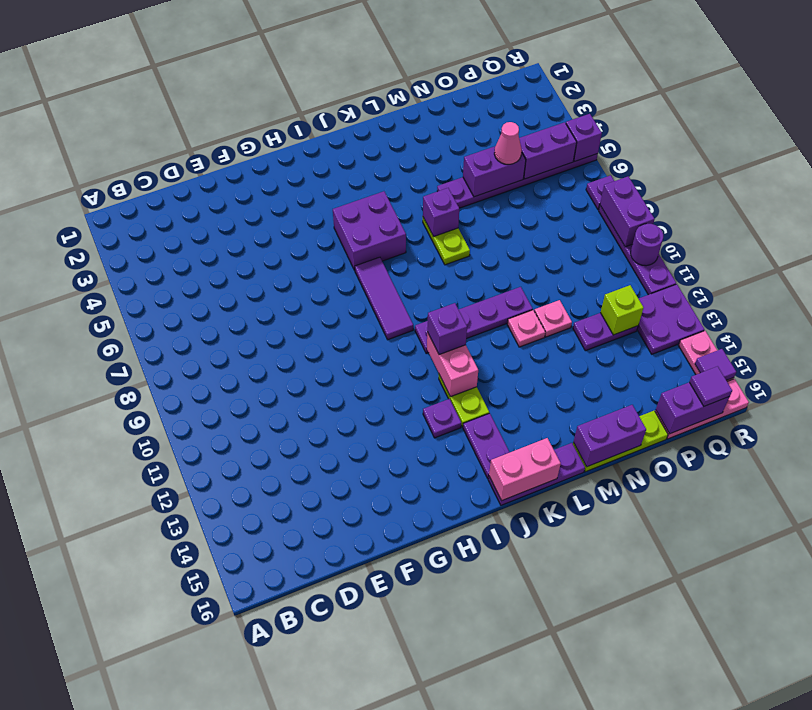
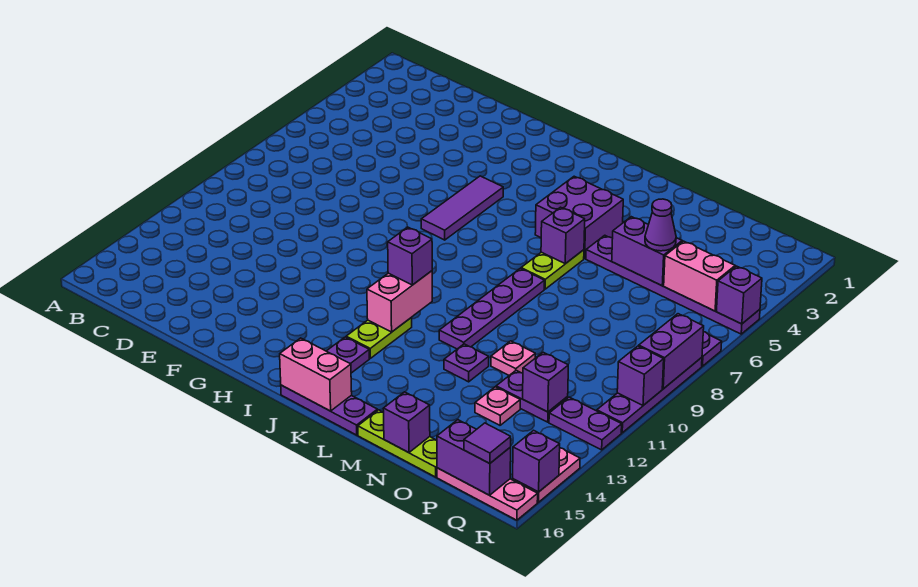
purple 2x2 brick [333,191,406,270] -> purple 2x2 brick moved to [535,176,623,259]
purple 1x3 tile [355,257,413,340] -> purple 1x3 tile moved to [421,176,503,240]
purple 1x1 plate [423,399,461,438] -> purple 1x1 plate moved to [444,344,489,382]
purple 1x4 plate [415,287,533,353] -> purple 1x4 plate turned to [439,269,544,349]
pink 1x1 plate [507,310,545,347] -> pink 1x1 plate moved to [475,387,520,425]
purple 1x2 brick [573,405,646,467] -> purple 1x1 brick [383,392,430,453]
pink 1x1 cone [494,122,522,164] -> purple 1x1 cone [645,199,676,251]
purple 1x2 brick [519,122,577,179] -> pink 1x2 brick [664,241,735,311]
lime 1x1 brick [600,285,643,335] -> purple 1x1 brick [523,352,568,412]
purple 2x2 plate [637,284,704,354] -> purple 1x2 plate [549,397,622,450]
purple 1x1 round brick [631,224,663,266] -> purple 1x1 brick [617,346,664,405]
purple 1x1 tile [695,349,736,380] -> purple 1x1 brick [513,430,560,492]

